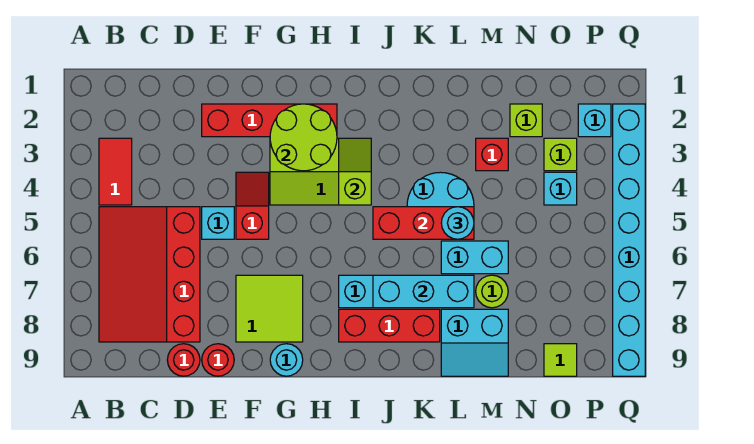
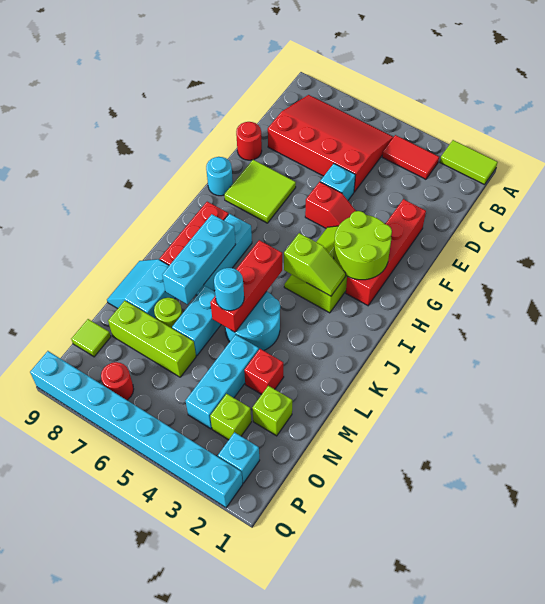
none -> lime 1x2 tile [440,140,498,185]
red 1x1 round brick [167,344,200,376] -> red 1x1 round brick moved to [101,362,134,400]
none -> lime 1x3 brick [108,301,196,377]
cyan 1x1 brick [544,172,577,205] -> cyan 1x3 brick [186,335,259,429]

